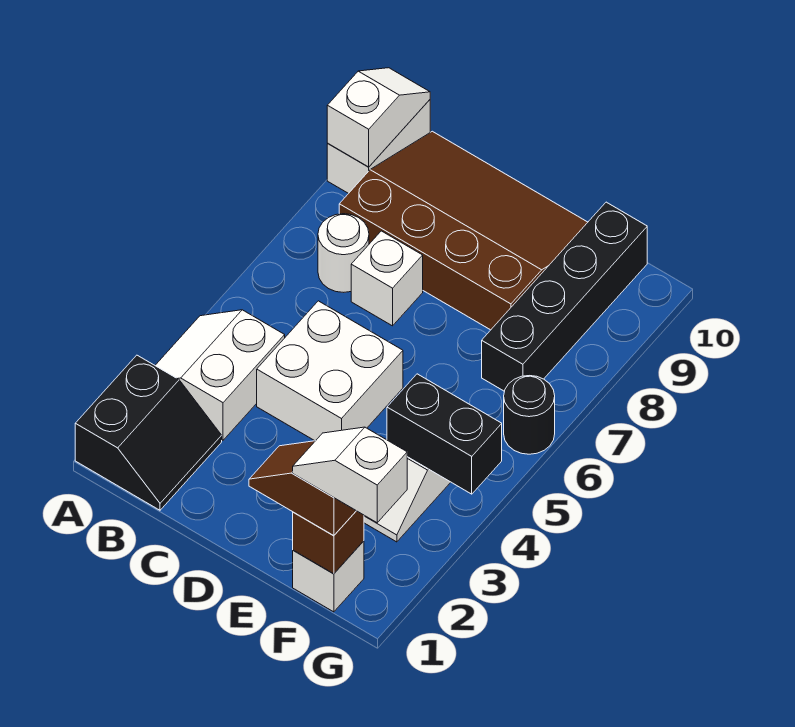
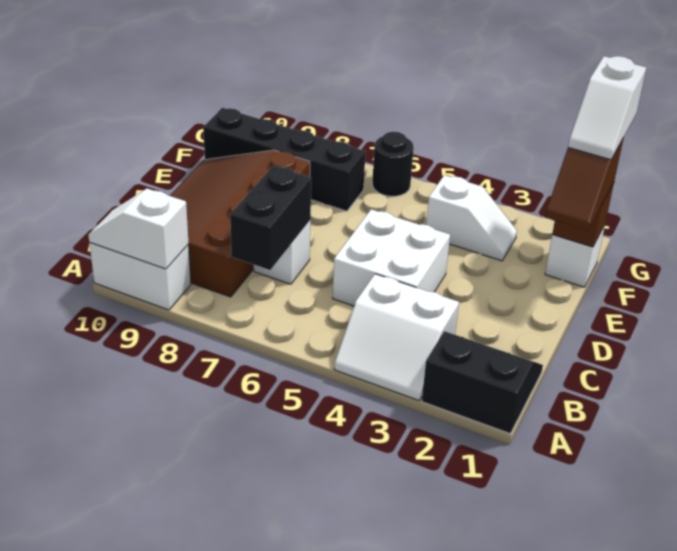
white 1x1 round brick [318,214,369,292] -> none
black 1x2 brick [387,374,502,494] -> black 1x2 brick moved to [230,166,311,270]

